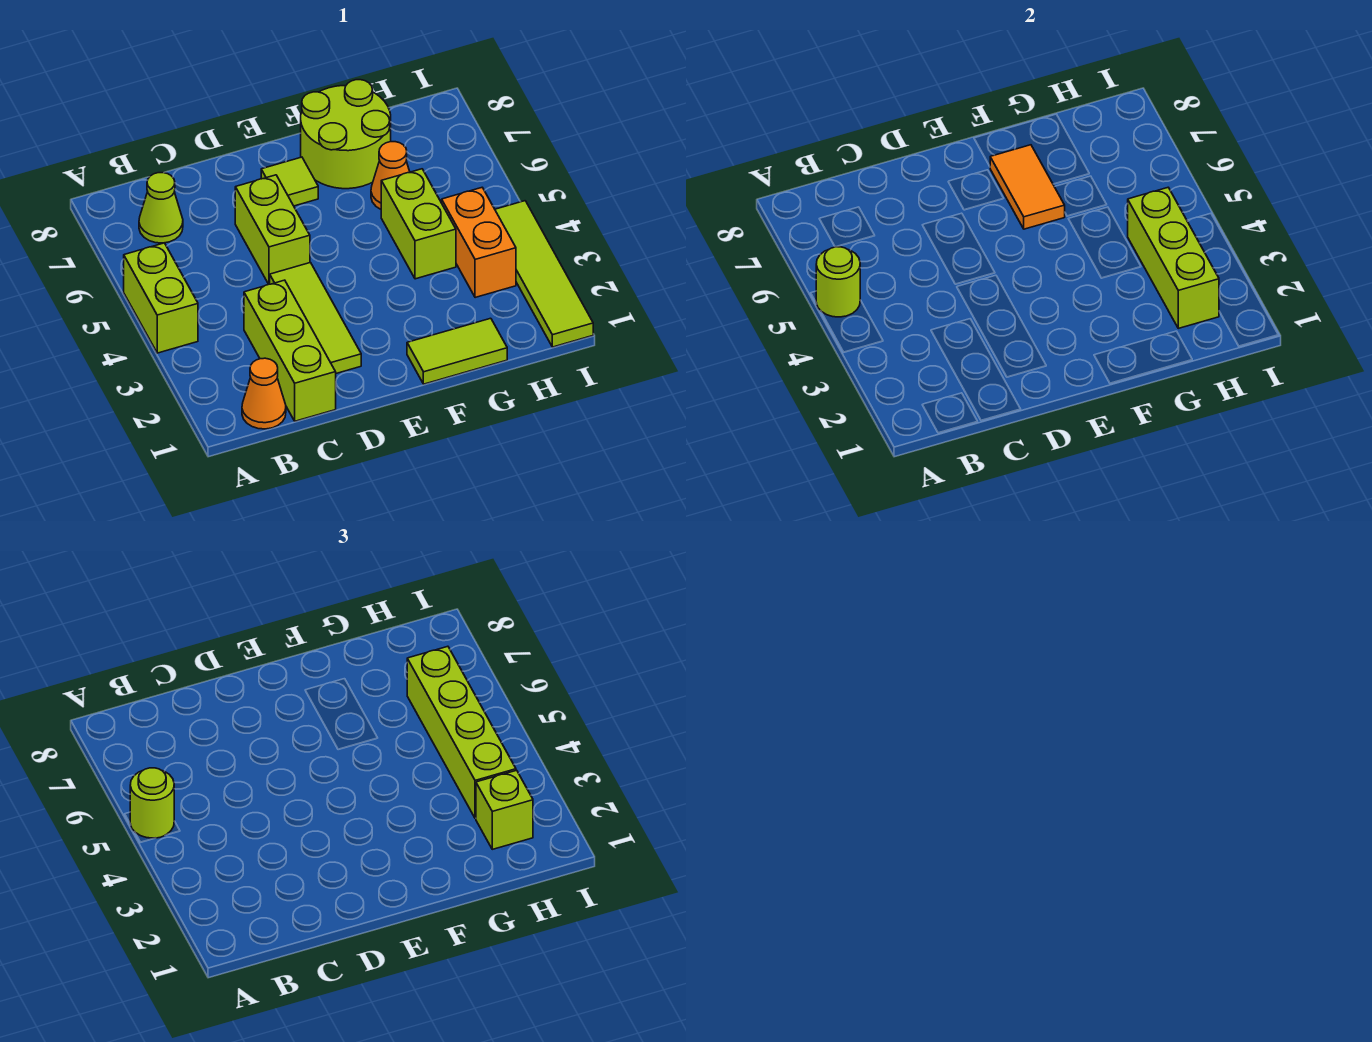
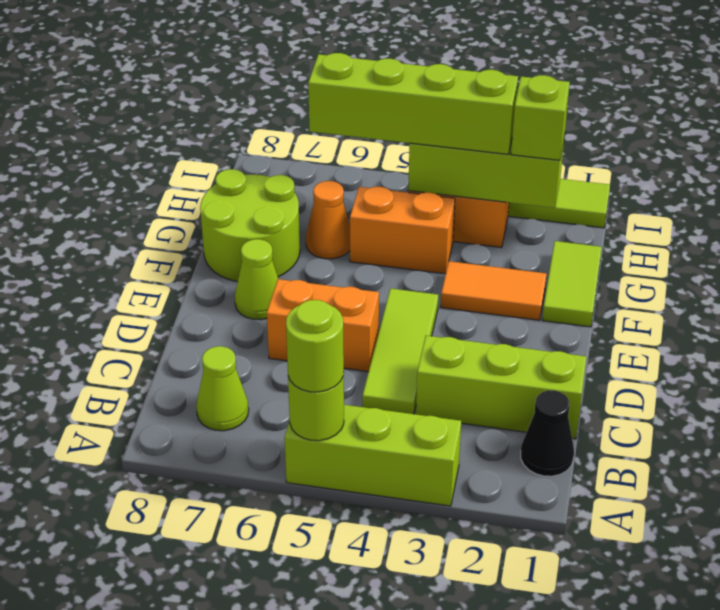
lime 1x2 brick [124,243,198,353] -> lime 1x3 brick [284,405,461,506]
orange 1x1 cone [242,358,286,429] -> black 1x1 cone [521,390,574,476]
lime 1x3 tile [270,263,361,373] -> lime 1x3 tile turned to [362,288,438,414]
lime 1x2 brick [235,175,310,284] -> orange 1x2 brick [267,279,379,372]
lime 1x1 tile [261,157,318,206] -> lime 1x1 cone [235,239,278,320]
orange 1x2 tile [990,145,1065,229] -> orange 1x2 tile moved to [441,261,547,320]
lime 1x2 brick [381,169,456,279] -> orange 1x2 brick [350,187,455,274]

